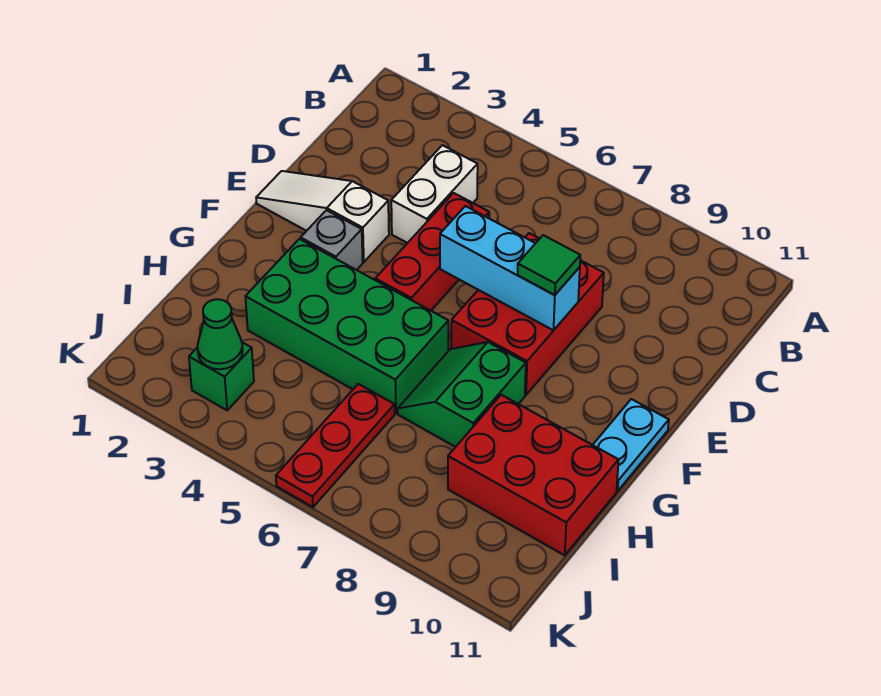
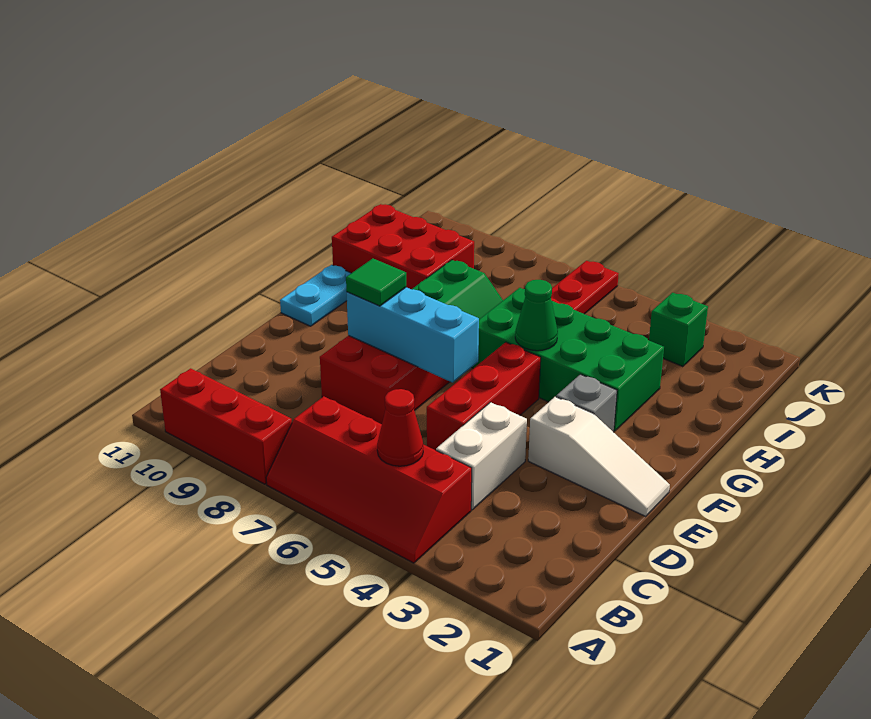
none -> red 2x4 slope [266,396,472,563]
none -> red 1x3 brick [160,368,292,484]
none -> red 1x1 cone [377,389,423,466]
green 1x1 cone [197,299,243,369] -> green 1x1 cone moved to [515,280,558,351]

